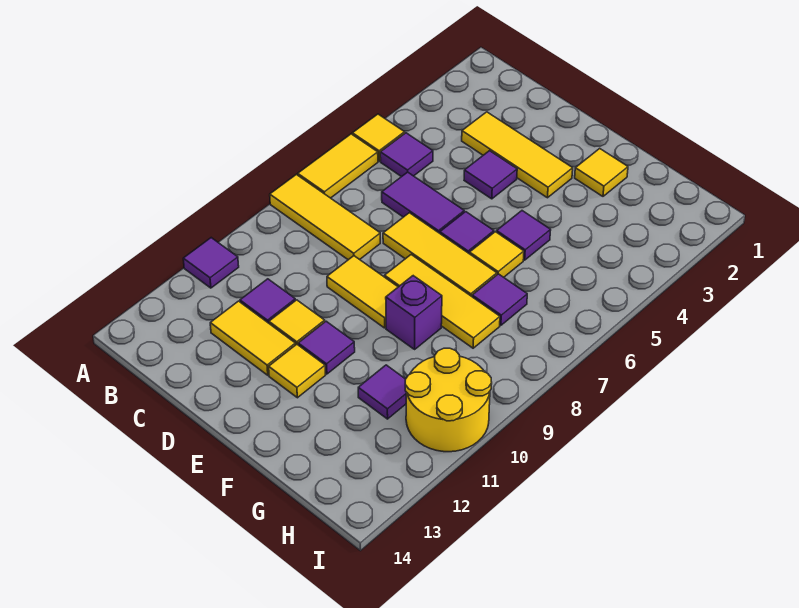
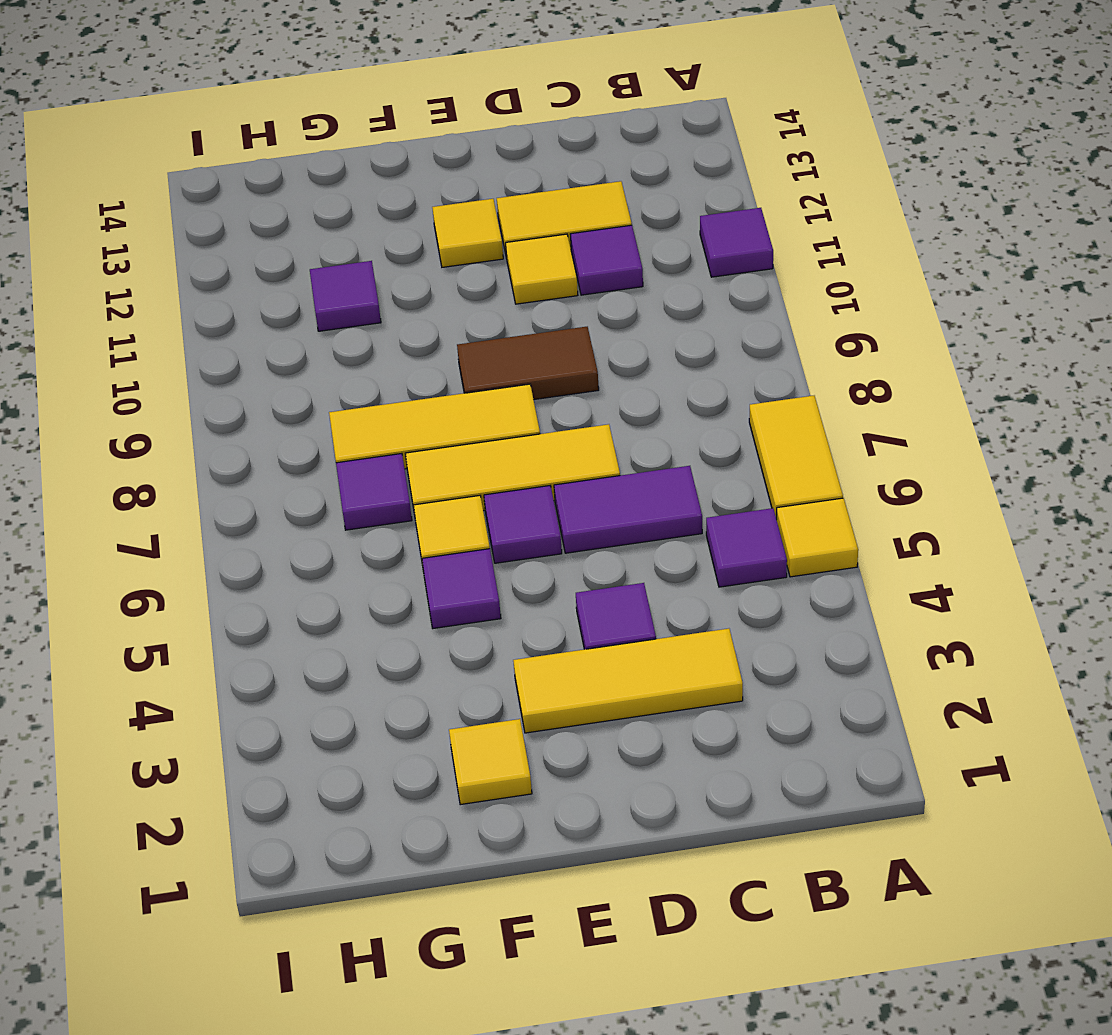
yellow 1x3 tile [270,174,380,260] -> none
yellow 1x2 tile [327,256,398,328] -> brown 1x2 tile [457,327,599,400]
purple 1x1 tile [298,321,355,374] -> none
purple 1x1 brick [386,276,442,349] -> none
yellow 2x2 round brick [405,348,492,452] -> none

